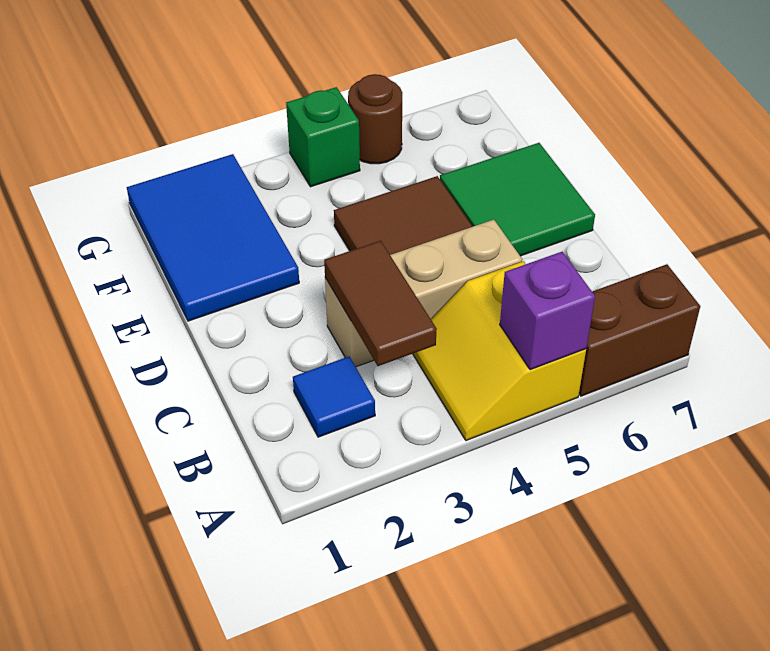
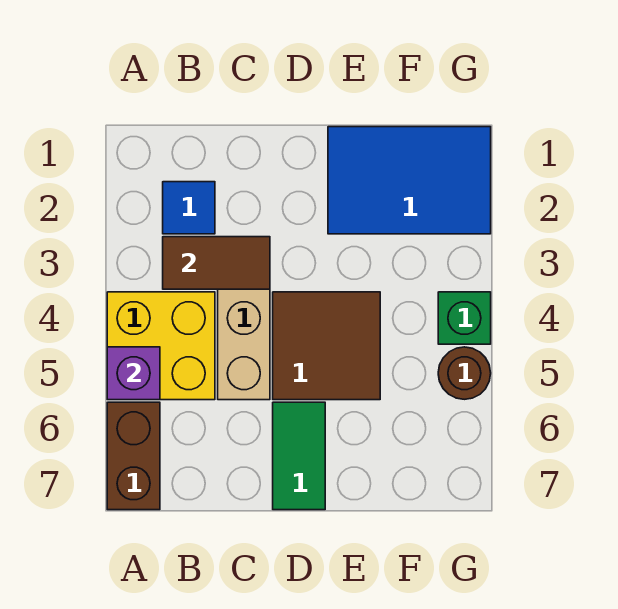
yellow 2x2 slope [413,261,586,441] -> yellow 2x2 brick [107,292,215,400]
green 2x2 tile [440,143,595,256] -> green 1x2 tile [273,402,325,510]

